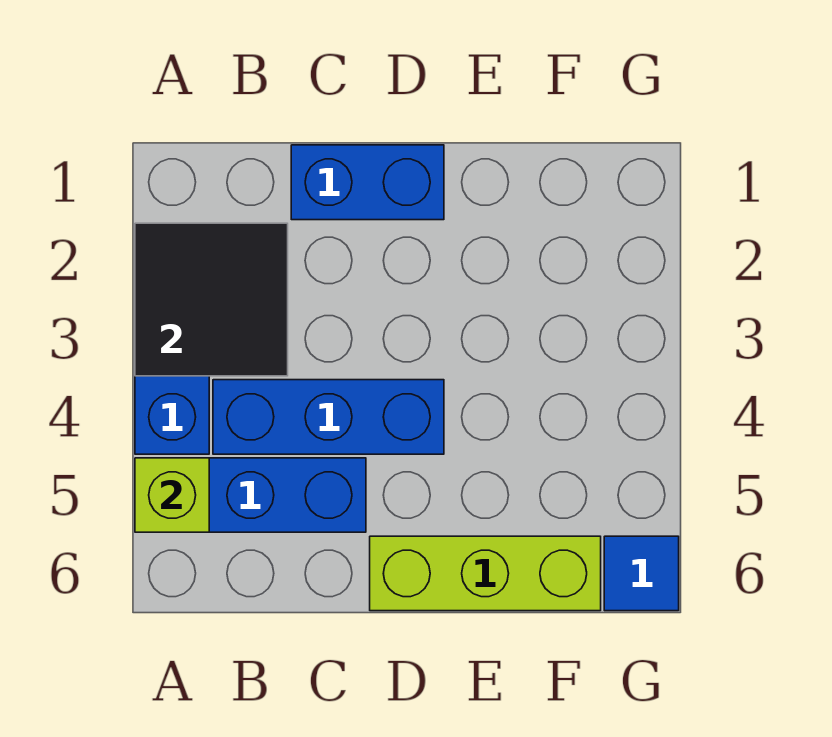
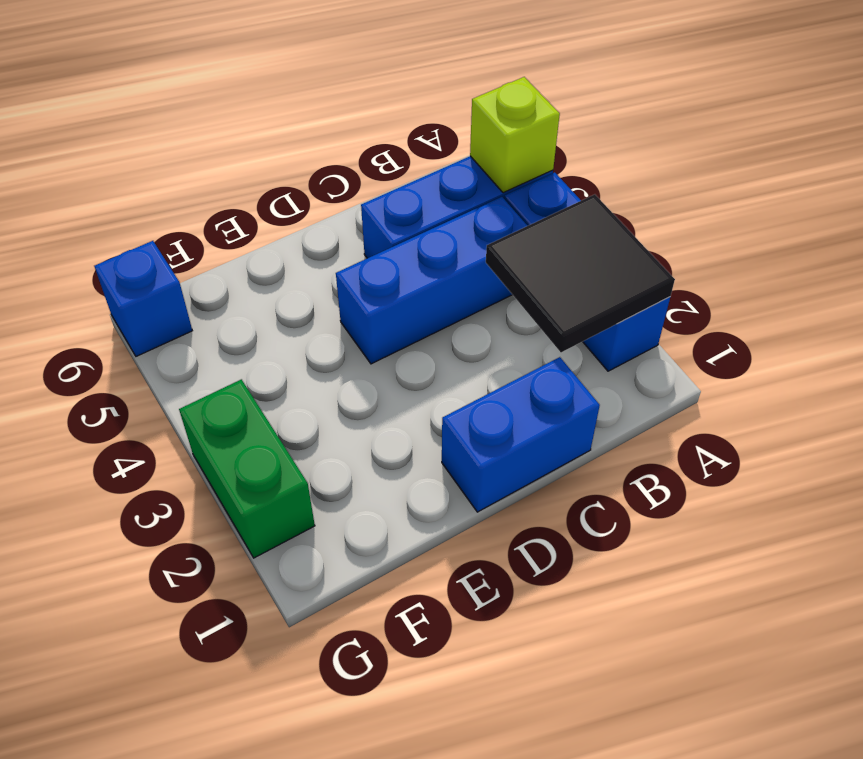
lime 1x3 brick [370,536,601,611] -> none
none -> green 1x2 brick [179,379,315,558]
blue 1x1 tile [604,536,679,611] -> blue 1x1 brick [94,241,192,356]

